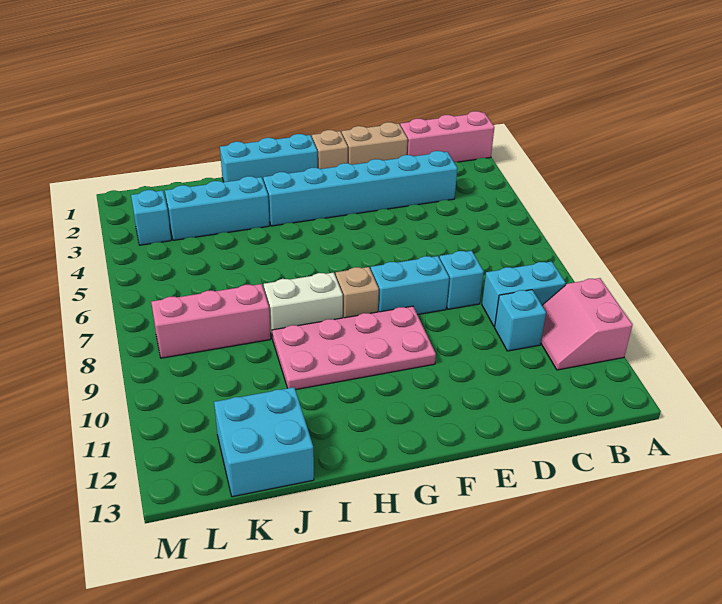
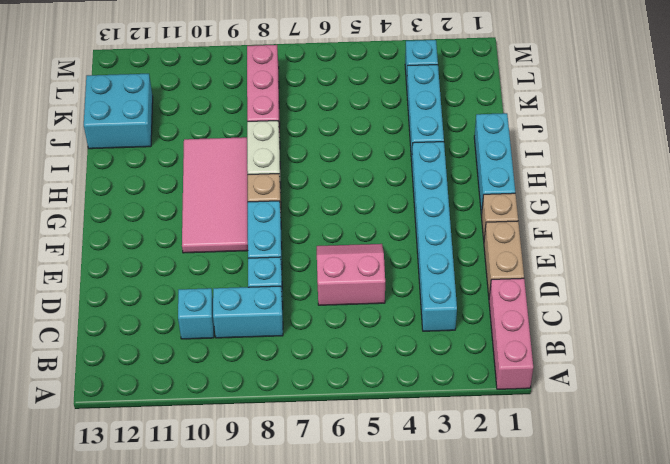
pink 2x2 slope [541,278,632,370] -> pink 2x2 slope moved to [317,244,385,305]
cyan 1x2 brick [482,261,566,327] -> cyan 1x2 brick turned to [213,286,283,338]
pink 2x4 plate [272,306,436,390] -> pink 2x4 tile [182,137,248,253]

